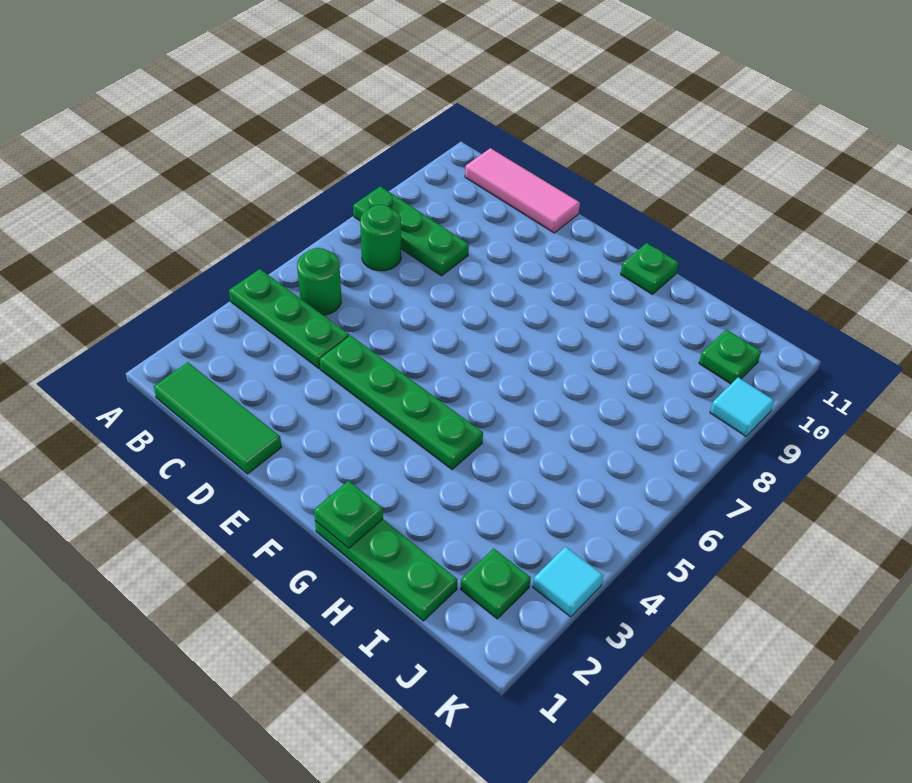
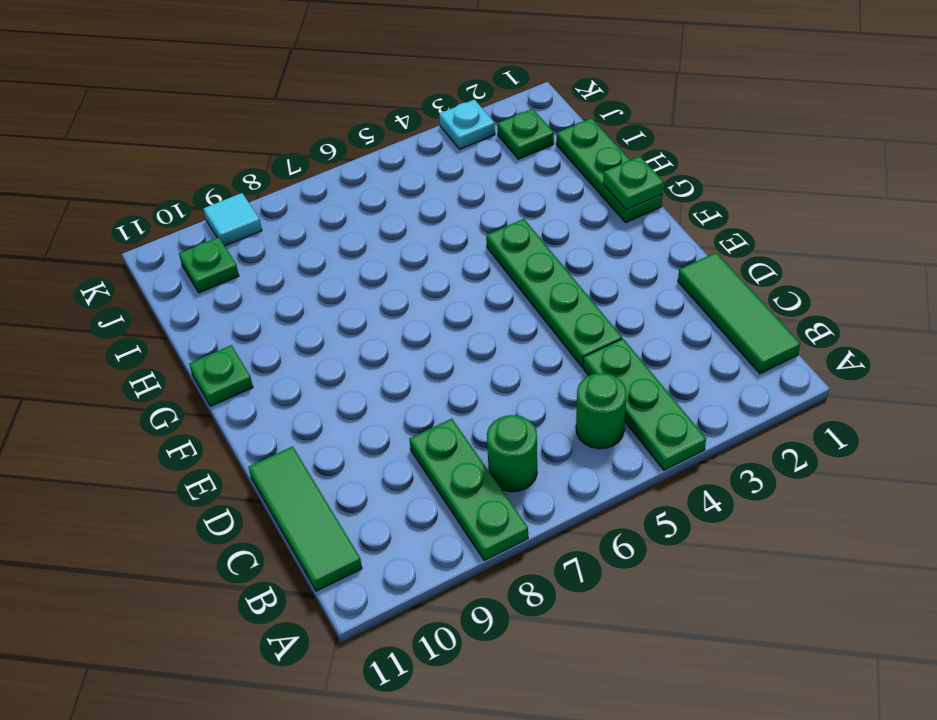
pink 1x3 tile [465,148,580,233] -> green 1x3 tile [249,446,362,591]
cyan 1x1 tile [533,547,604,617] -> cyan 1x1 plate [439,99,495,149]

